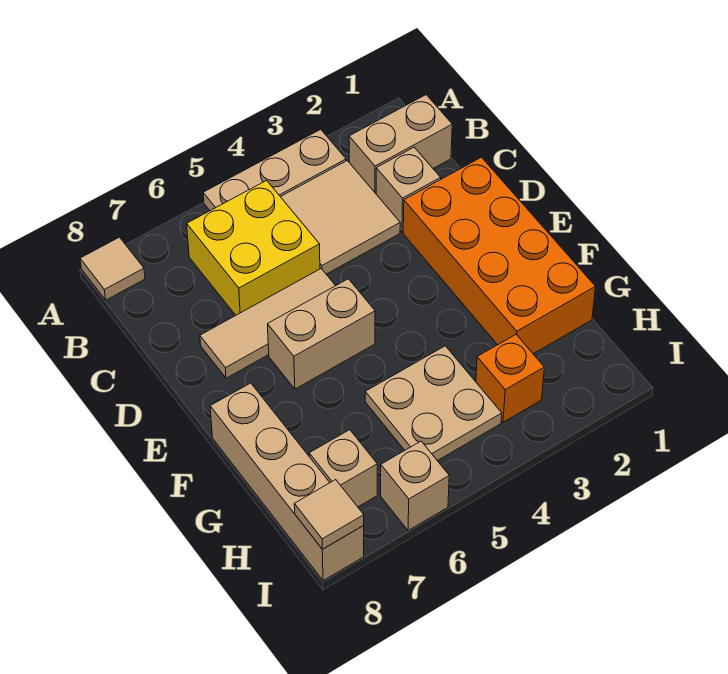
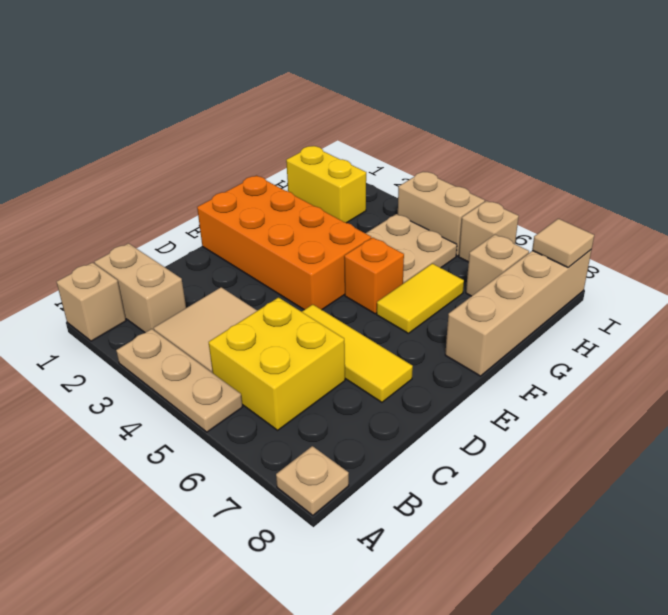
tan 1x1 tile [80,237,145,300] -> tan 1x1 plate [276,446,349,515]
tan 1x1 brick [376,147,441,232] -> tan 1x1 brick moved to [57,263,126,341]
orange 2x4 brick [403,157,595,354] -> orange 2x4 brick turned to [197,176,371,310]
tan 1x3 tile [200,269,335,378] -> yellow 1x3 tile [302,305,413,402]
tan 1x2 brick [267,279,375,389] -> tan 1x2 brick moved to [398,172,485,256]
none -> yellow 1x2 tile [377,264,464,333]
none -> yellow 1x2 brick [286,146,366,223]
orange 1x1 brick [476,335,544,422] -> orange 1x1 brick moved to [344,238,404,314]

